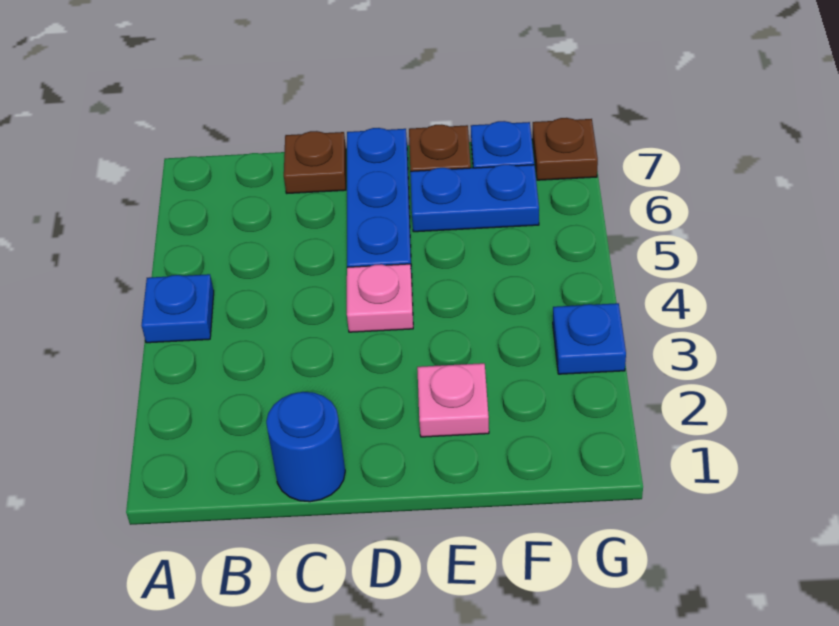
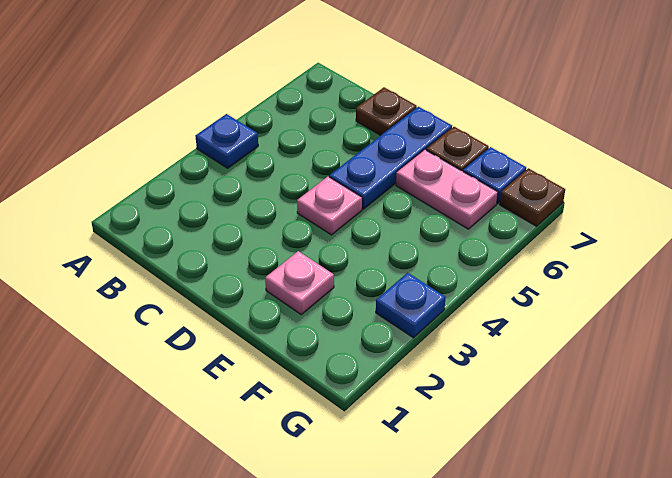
blue 1x1 round brick [266,392,345,502] -> none
blue 1x2 plate [410,164,539,232] -> pink 1x2 plate [396,150,498,229]

